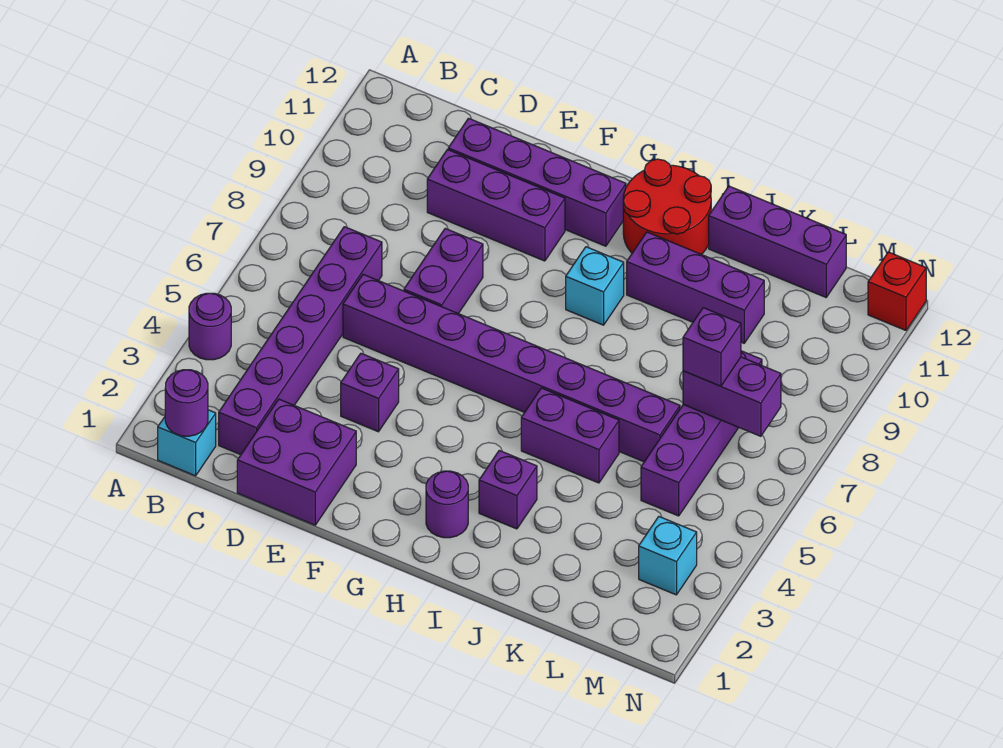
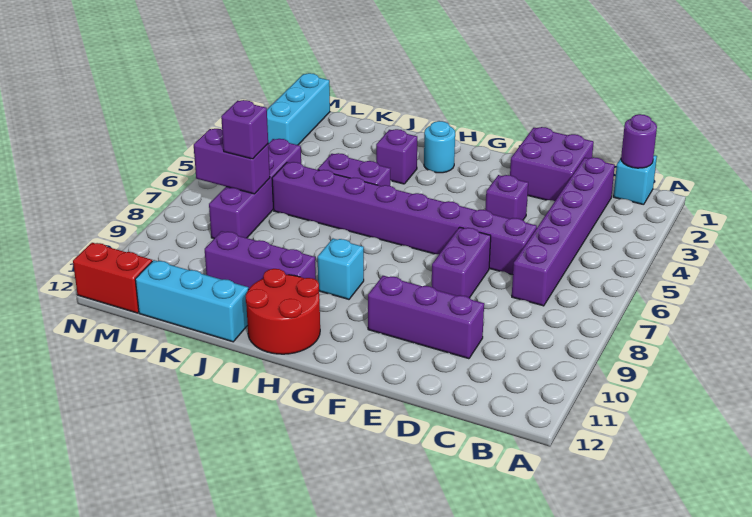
purple 1x1 round brick [189,293,231,360] -> none
purple 1x4 brick [448,118,626,246] -> none
purple 1x1 round brick [426,471,468,538] -> cyan 1x1 round brick [424,121,455,173]
purple 1x3 brick [709,186,846,297] -> cyan 1x3 brick [135,260,249,342]
cyan 1x1 brick [639,517,697,595] -> cyan 1x3 brick [267,73,330,145]
red 1x1 brick [868,252,926,330] -> red 1x2 brick [73,243,152,313]

